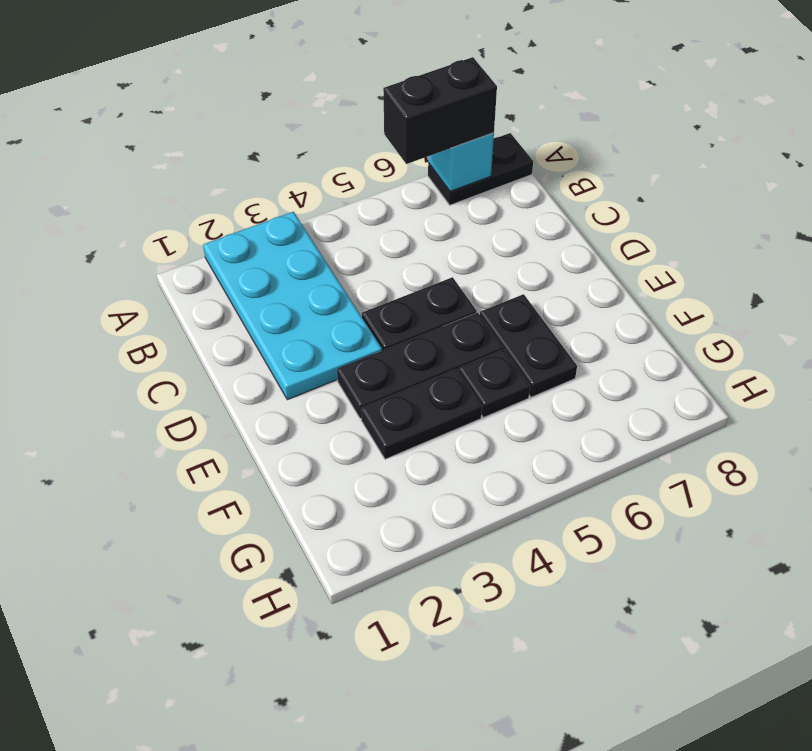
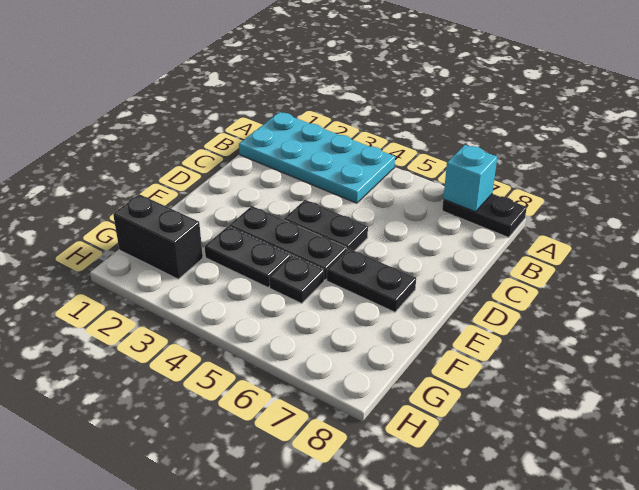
cyan 2x4 plate [203,212,382,400] -> cyan 2x4 plate turned to [239,112,395,203]
black 1x2 brick [383,57,497,164] -> black 1x2 brick moved to [113,194,203,279]
black 1x2 plate [480,294,577,397] -> black 1x2 plate turned to [327,248,416,312]

